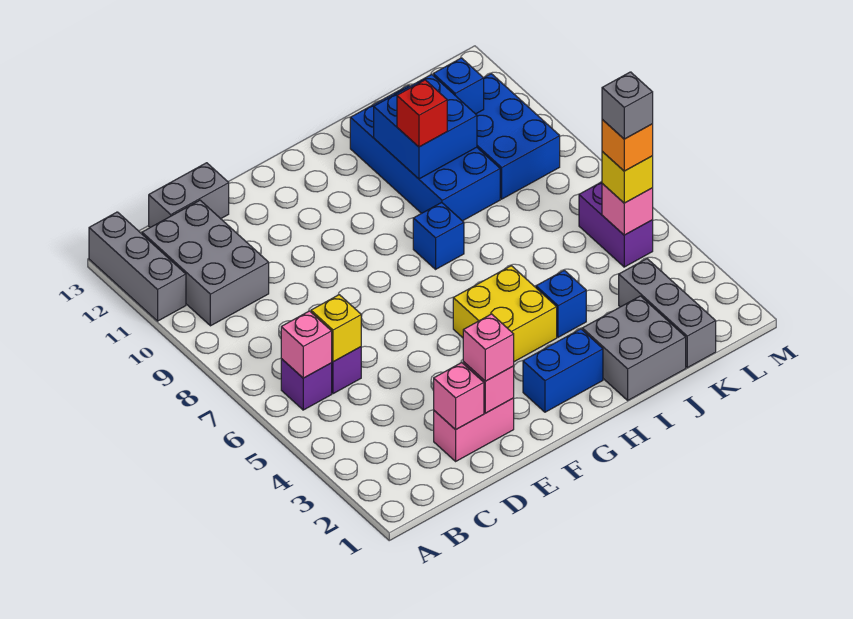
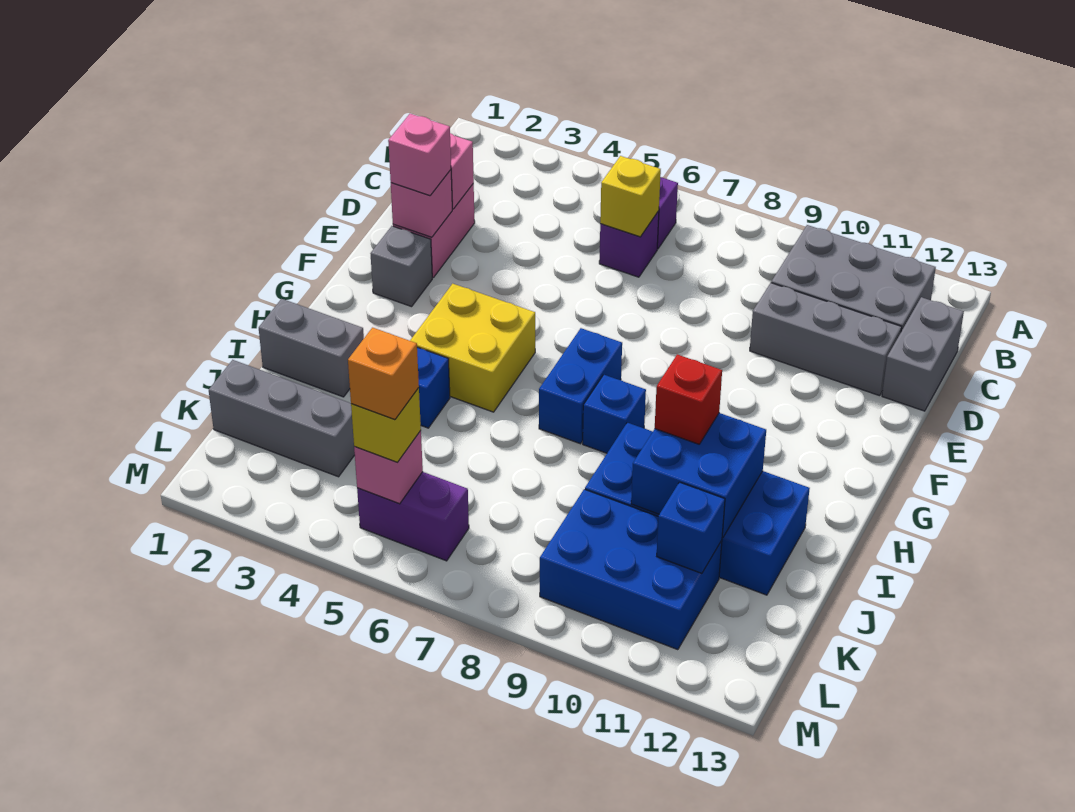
grey 1x3 brick [89,212,186,321] -> grey 1x3 brick moved to [750,283,902,396]
pink 1x1 brick [281,311,332,378] -> none
blue 1x2 brick [523,329,603,412] -> blue 1x2 brick moved to [539,328,622,444]
grey 2x2 brick [582,296,686,400] -> grey 1x2 brick [259,299,364,397]
grey 1x1 brick [602,72,653,139] -> grey 1x1 brick moved to [370,226,432,307]

